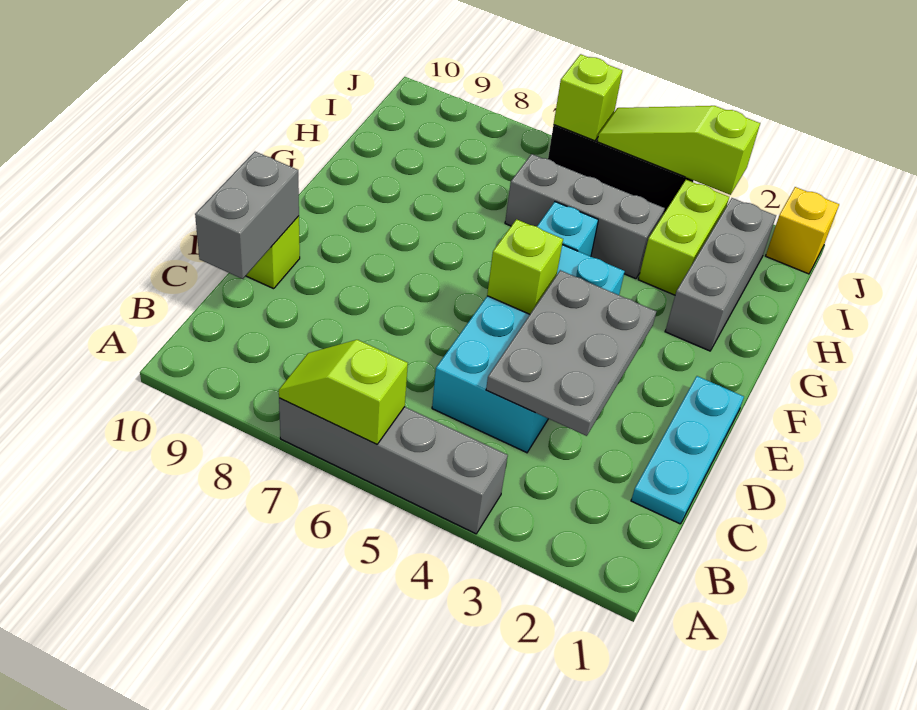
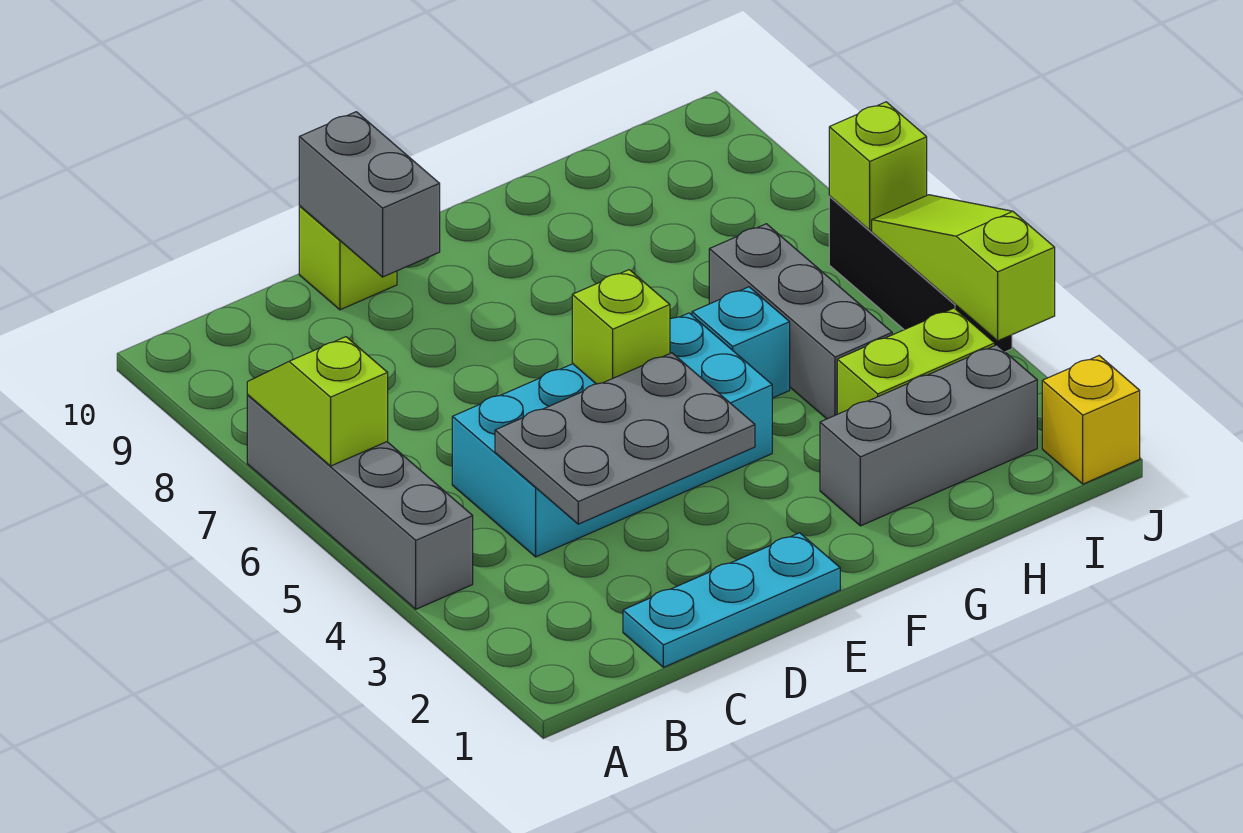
grey 1x2 brick [195,152,299,279] -> grey 1x2 brick turned to [299,112,440,277]

